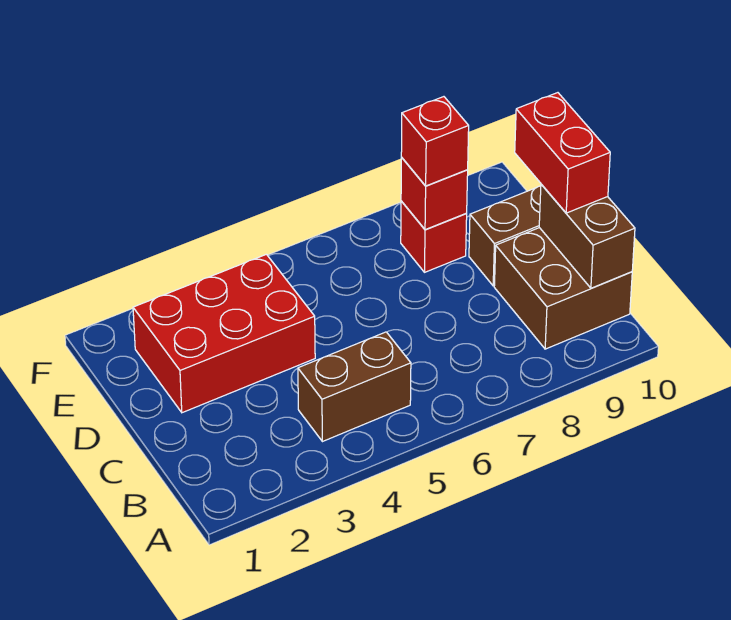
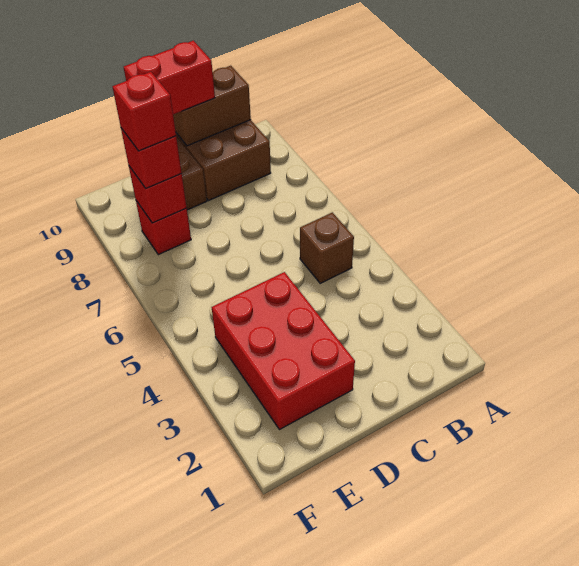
brown 1x2 brick [298,332,411,442] -> brown 1x1 brick [300,212,354,283]
none -> red 1x1 brick [112,72,176,151]

